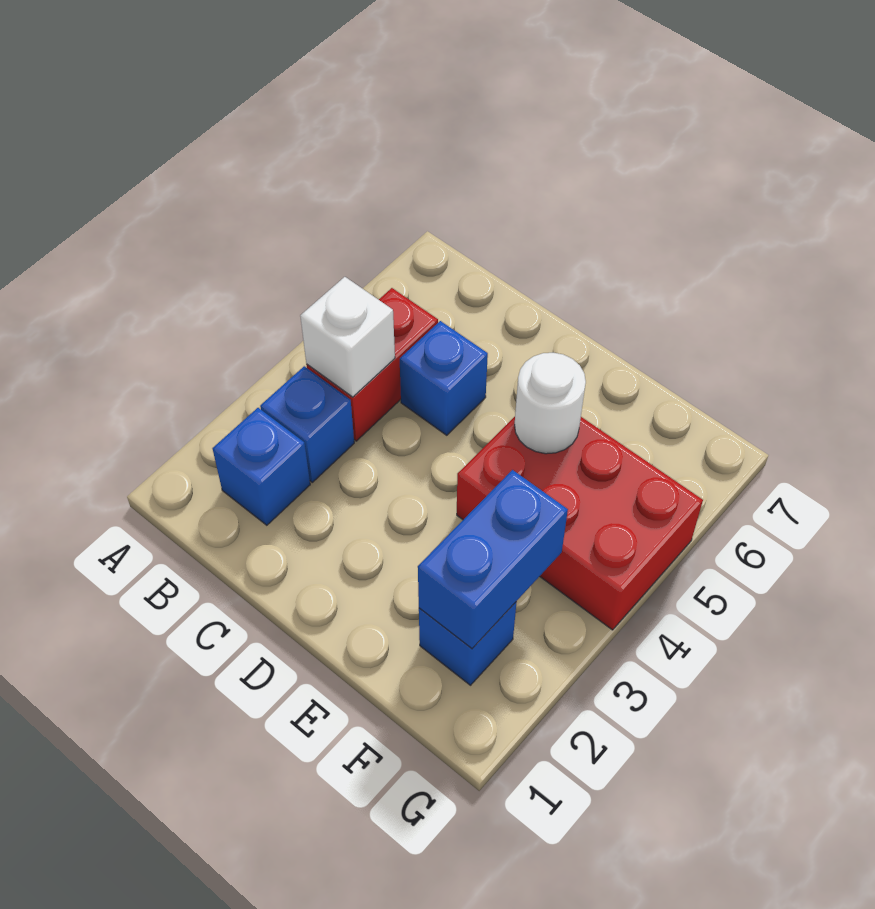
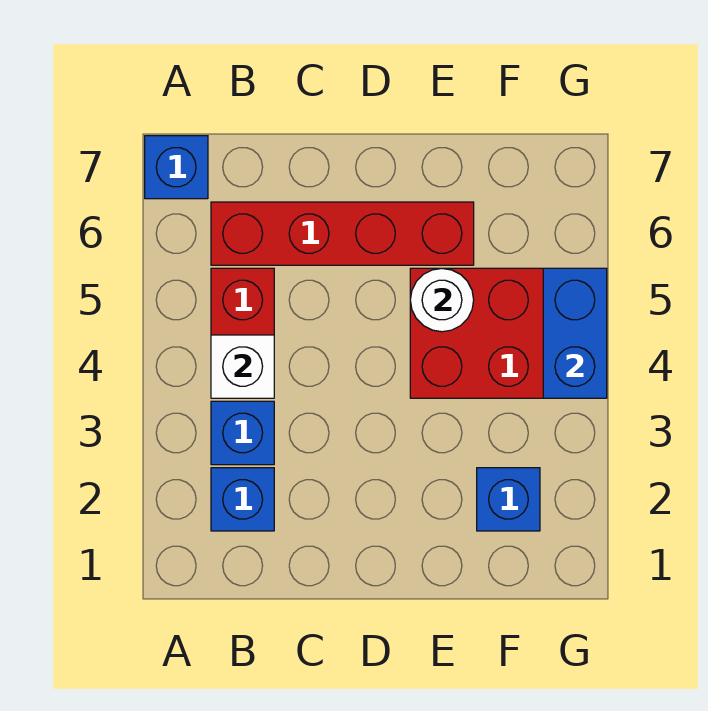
none -> red 1x4 brick [211,202,474,265]
blue 1x1 brick [400,321,488,435] -> blue 1x1 brick moved to [145,136,208,199]
blue 1x2 brick [418,470,568,648] -> blue 1x2 brick moved to [543,268,607,398]

